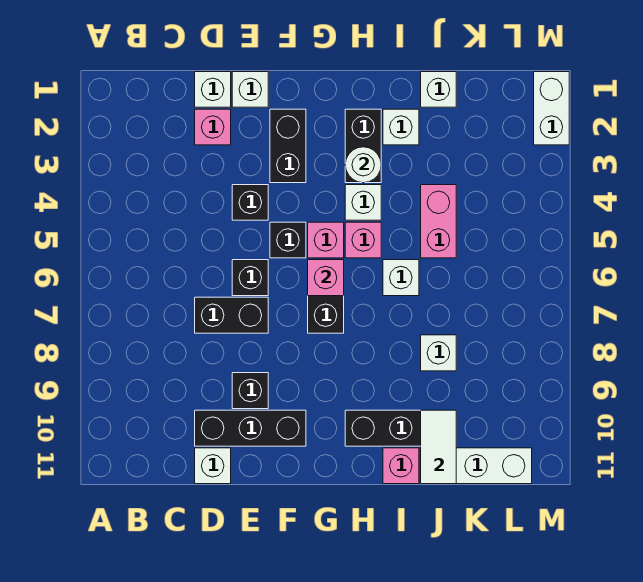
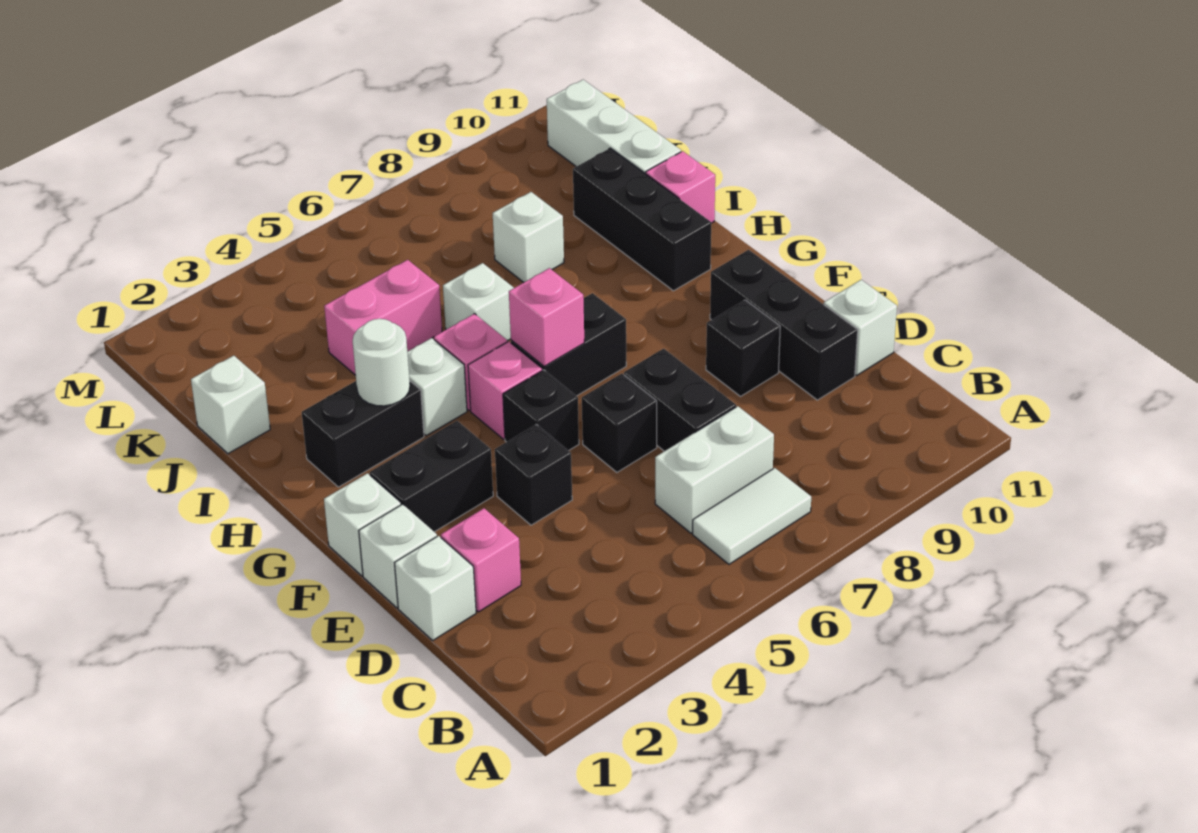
white 1x1 brick [383,109,419,145] -> white 1x1 brick moved to [324,473,401,576]
white 1x2 tile [421,410,456,484] -> white 1x2 tile moved to [693,468,811,564]
white 1x2 brick [534,72,569,145] -> white 1x2 brick moved to [655,406,774,533]

